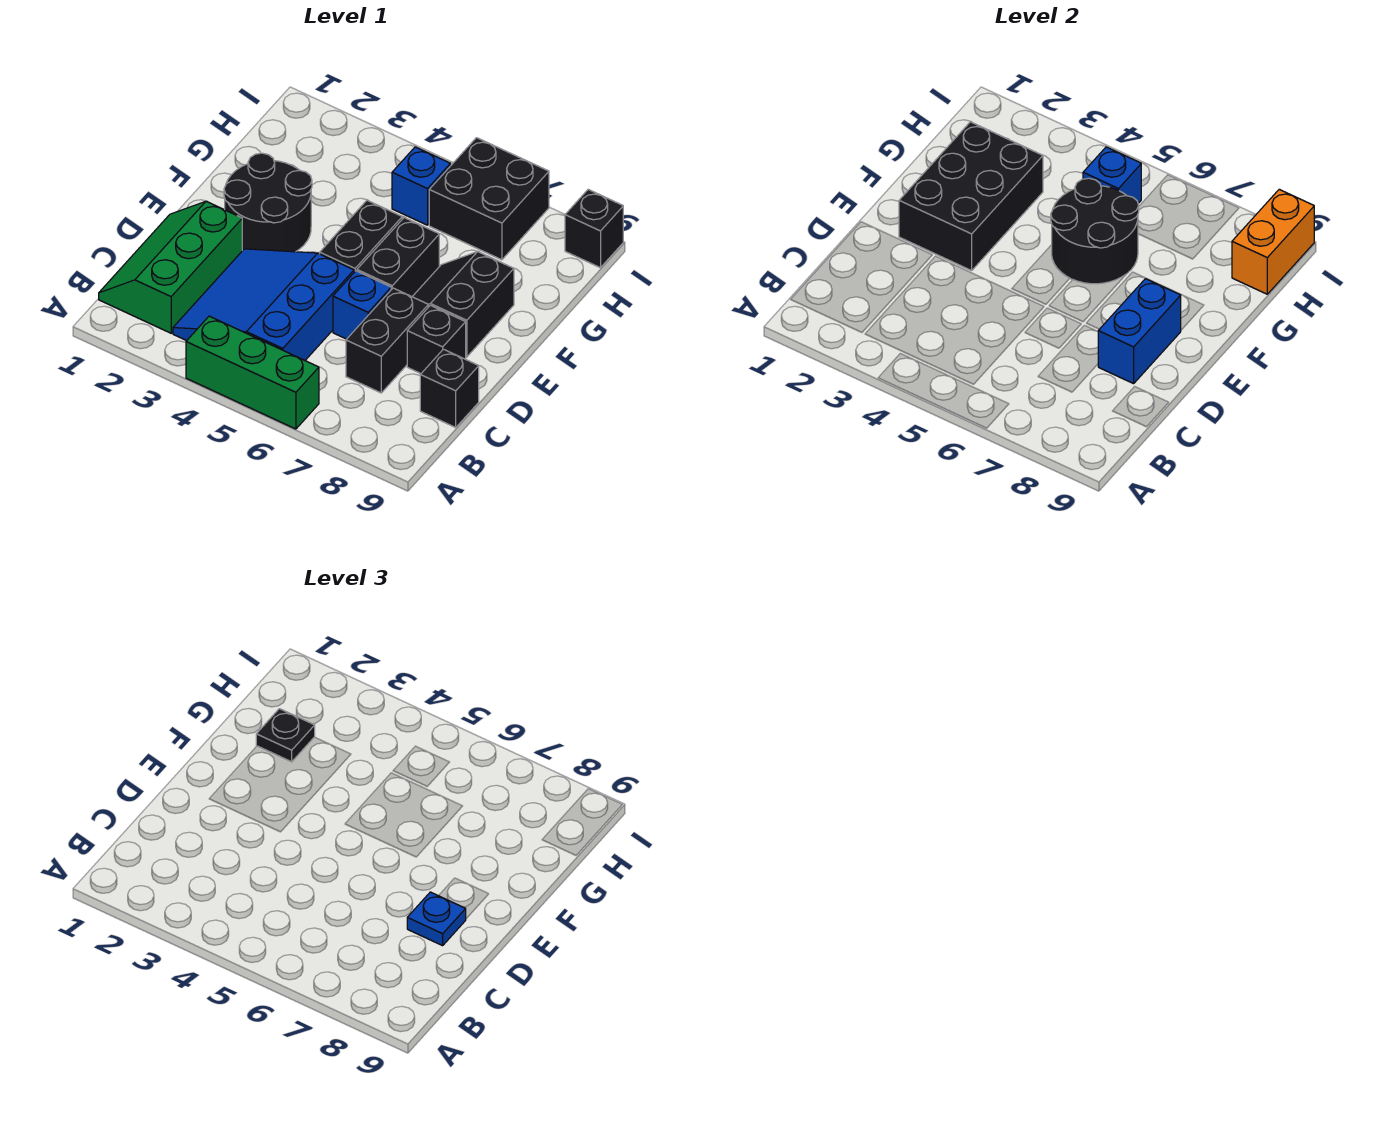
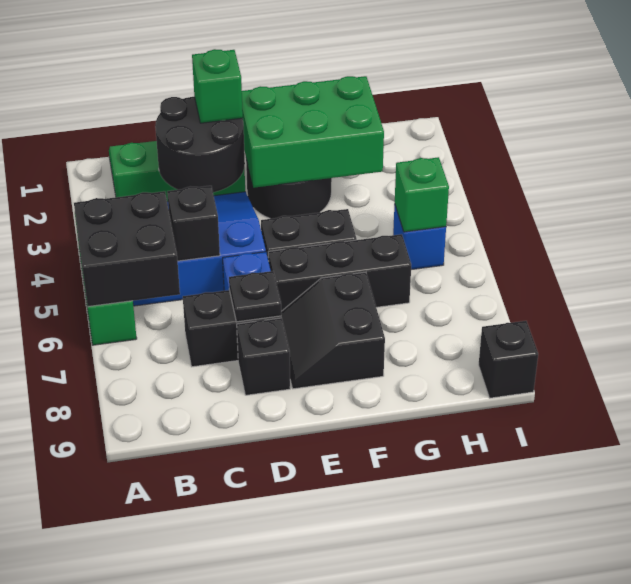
black 1x1 brick [420,349,479,427] -> black 1x1 brick moved to [167,186,220,261]
none -> green 1x1 brick [192,49,243,123]
blue 1x2 brick [1098,279,1181,384] -> none
blue 1x1 plate [407,892,466,946] -> none
black 2x3 brick [899,122,1043,271] -> green 2x3 brick [242,76,384,188]
black 1x2 brick [357,218,439,297] -> black 1x3 brick [268,234,411,311]
black 2x2 slope [412,252,514,357] -> black 2x2 slope turned to [281,272,385,389]
black 2x2 round brick [1051,178,1139,284] -> black 2x2 round brick moved to [155,97,245,192]
black 1x1 plate [256,709,315,762] -> black 1x1 plate moved to [229,271,281,322]
blue 1x1 brick [1083,147,1141,203] -> green 1x1 brick [395,157,449,232]
black 2x2 brick [429,138,549,260] -> black 2x2 brick moved to [74,191,180,307]
orange 1x2 brick [1232,189,1314,294] -> none

